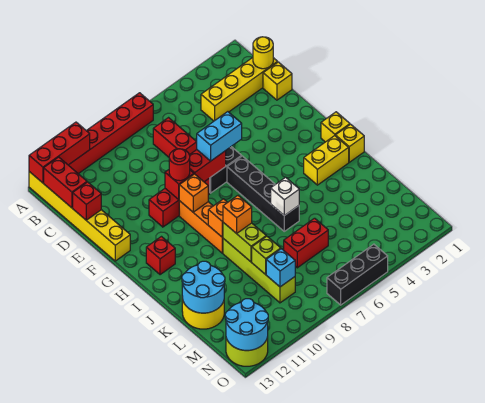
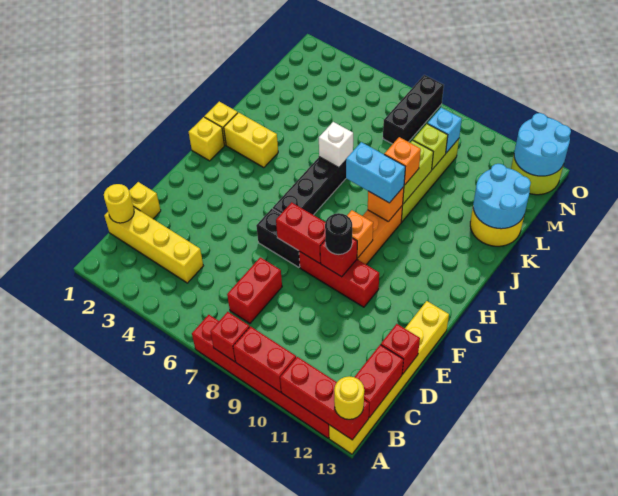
none -> yellow 1x1 round brick [334,376,364,419]
cyan 1x2 brick [197,112,242,161] -> cyan 1x2 brick moved to [346,142,405,203]
red 1x1 round brick [169,149,190,181] -> black 1x1 round brick [325,213,352,254]
red 1x1 brick [146,237,175,275] -> red 1x1 brick moved to [210,312,249,362]
red 1x2 brick [284,218,328,268] -> red 1x2 brick moved to [233,327,296,392]
black 1x3 brick [327,244,388,305] -> black 1x3 brick turned to [383,75,444,144]

